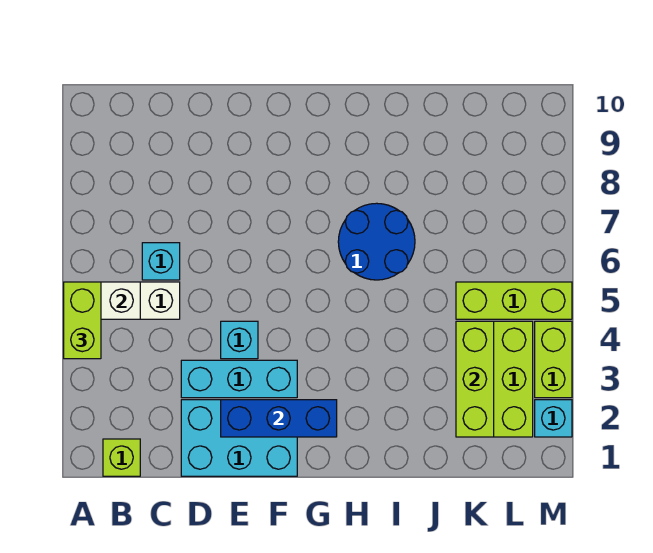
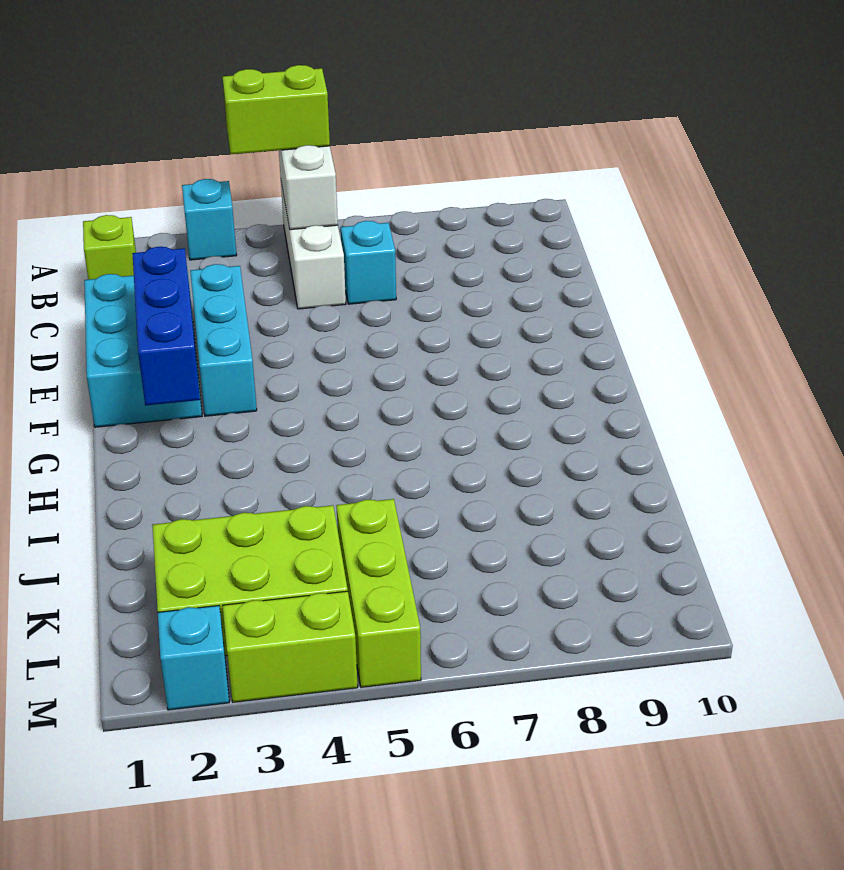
cyan 1x1 brick [221,321,258,359] -> cyan 1x1 brick moved to [182,179,237,260]
blue 2x2 round brick [338,203,415,280] -> none
lime 1x3 brick [456,321,494,437] -> none

